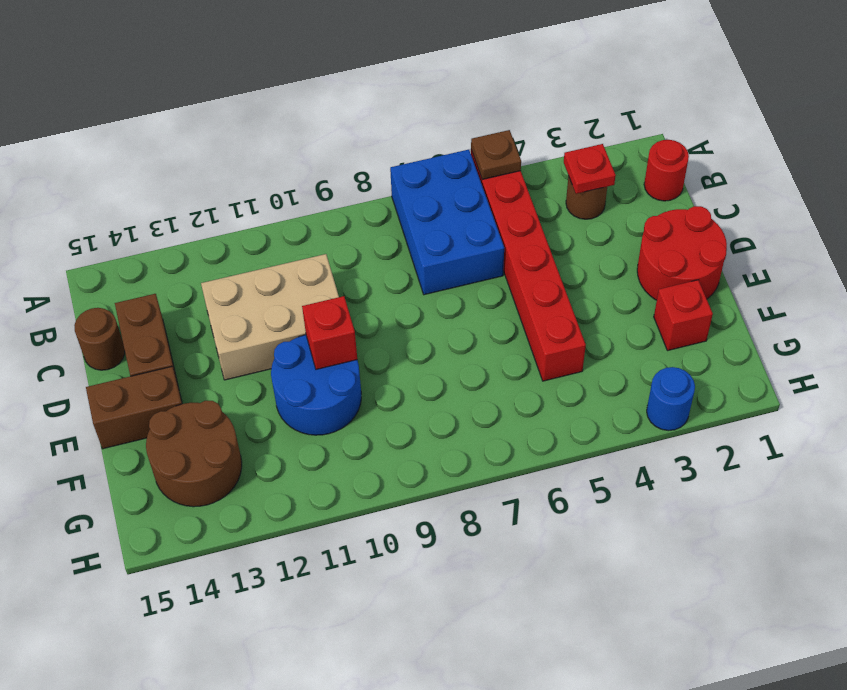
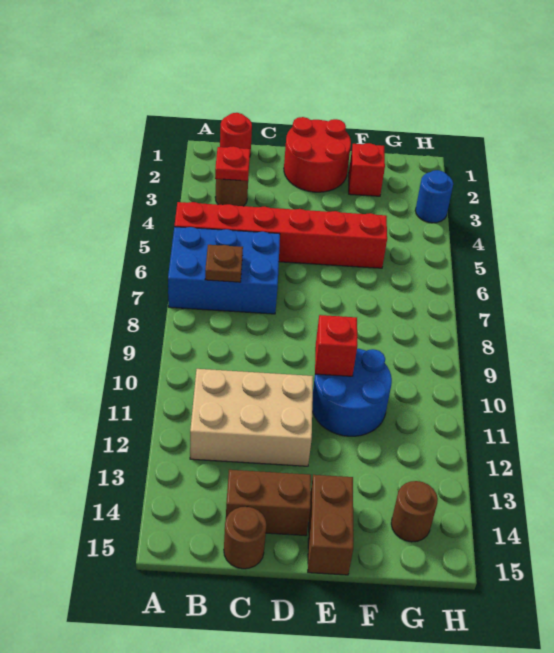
brown 1x1 plate [471,130,521,179] -> brown 1x1 plate moved to [205,245,243,282]
tan 2x3 brick [201,254,339,380] -> tan 2x3 brick turned to [190,369,313,466]
brown 2x2 round brick [146,401,242,507] -> brown 1x1 round brick [391,481,438,542]

